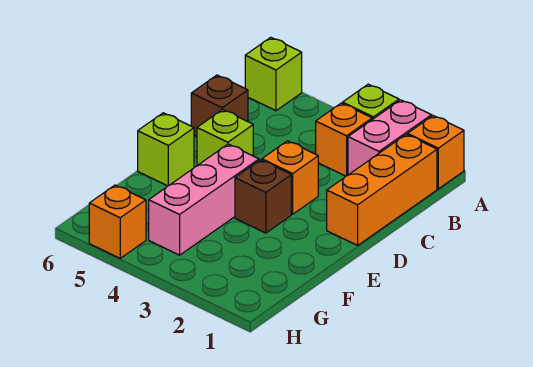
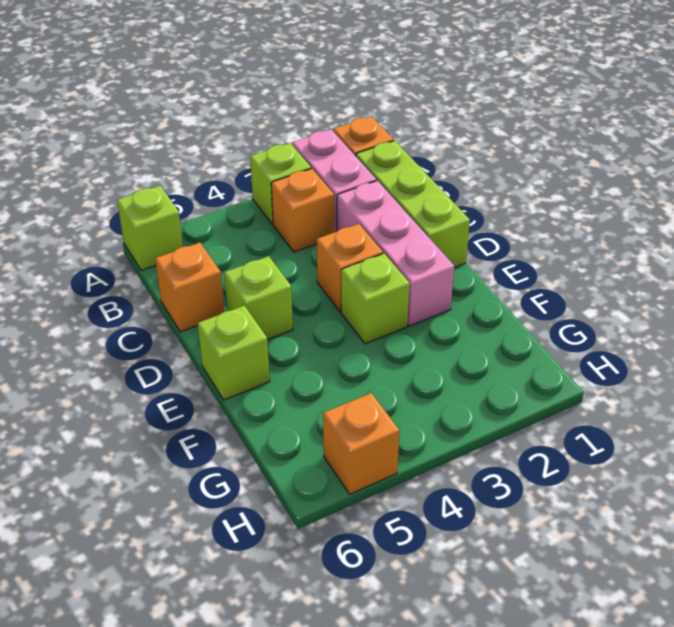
orange 1x3 brick [327,134,437,245] -> lime 1x3 brick [356,141,470,268]
brown 1x1 brick [191,75,248,136] -> orange 1x1 brick [155,243,224,332]
brown 1x1 brick [235,160,291,233] -> lime 1x1 brick [341,253,410,344]
pink 1x3 brick [149,144,259,255] -> pink 1x3 brick moved to [337,181,454,326]

